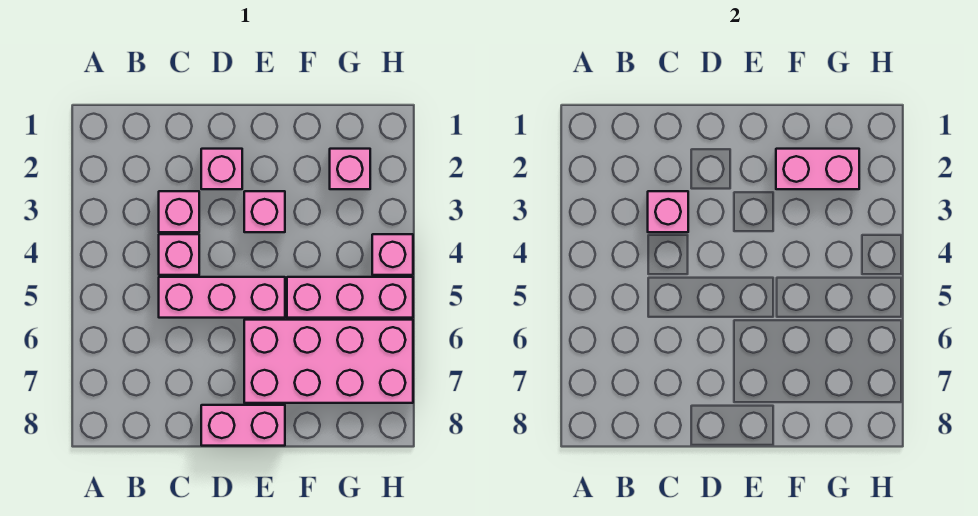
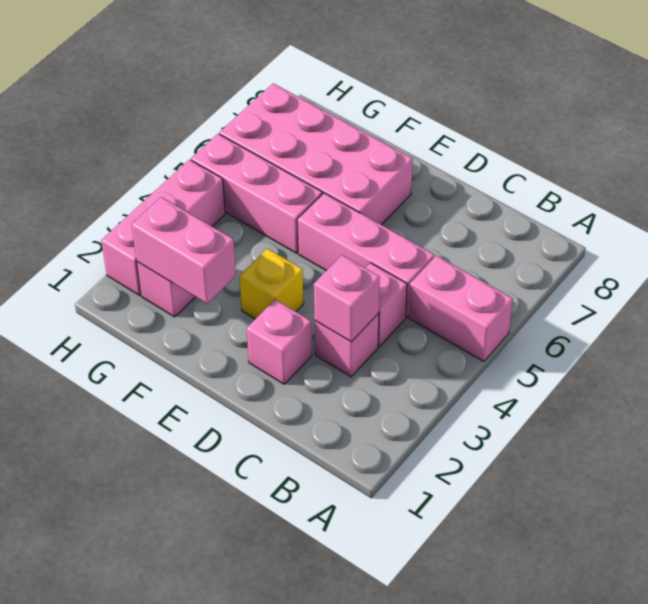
pink 1x2 brick [201,405,285,446] -> pink 1x2 brick moved to [409,256,513,362]
pink 1x1 brick [244,191,285,232] -> yellow 1x1 brick [239,249,304,319]
pink 1x1 brick [372,234,413,275] -> pink 1x3 brick [101,160,225,295]

